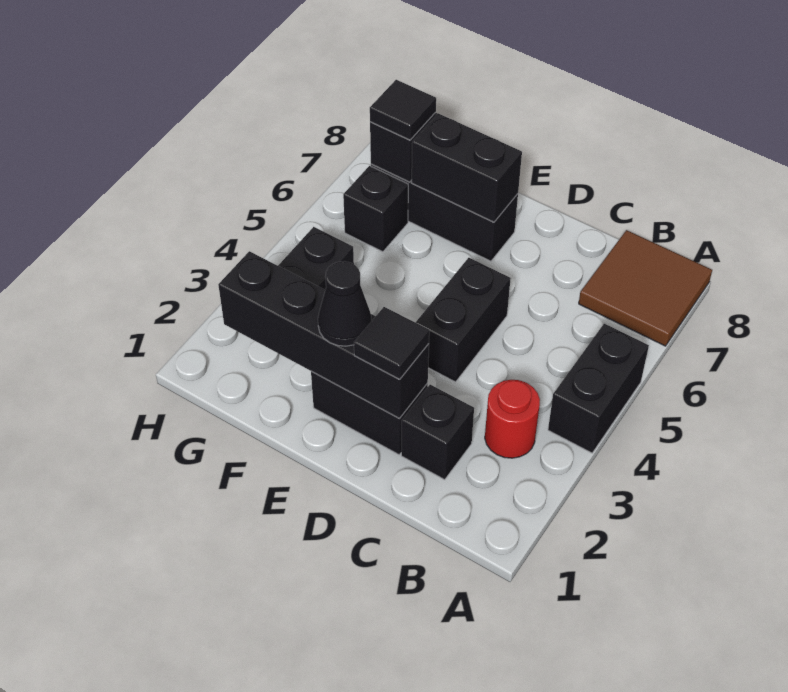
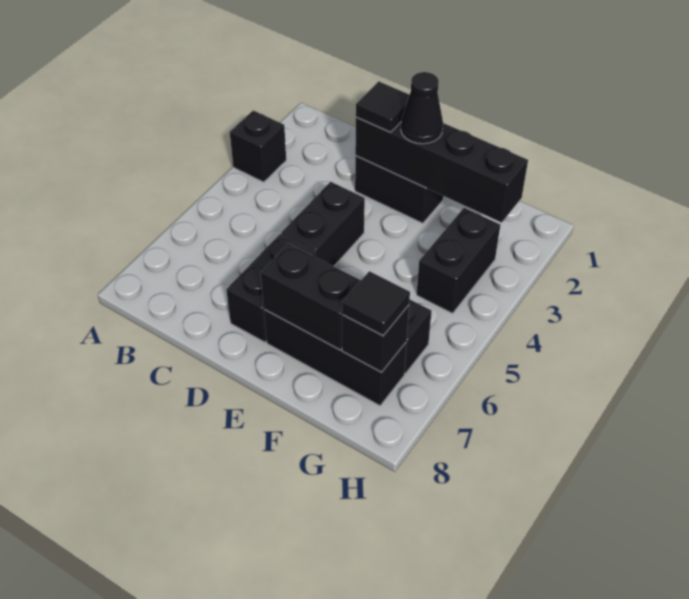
black 1x2 brick [548,324,649,453] -> black 1x2 brick moved to [226,234,315,342]
brown 2x2 tile [579,230,712,346] -> none
red 1x1 round brick [485,380,540,458] -> none
black 1x1 brick [401,385,474,480] -> black 1x1 brick moved to [230,110,286,182]

